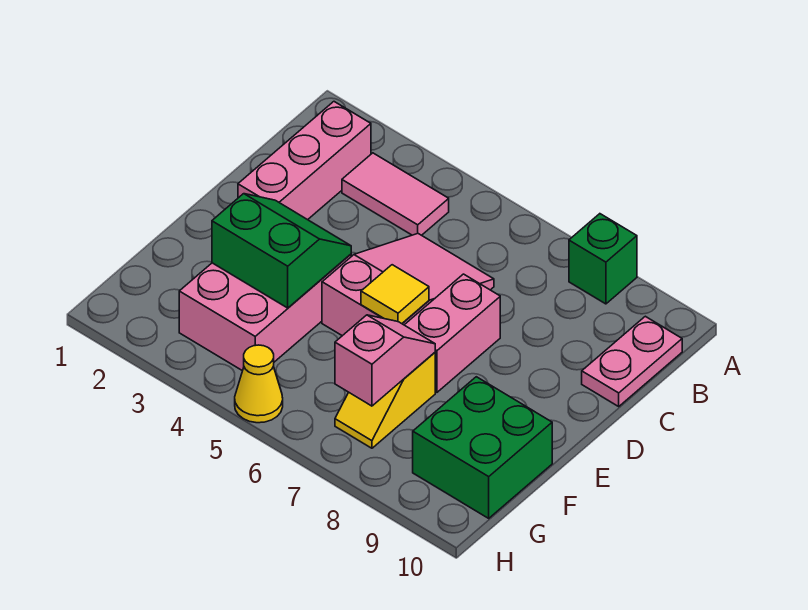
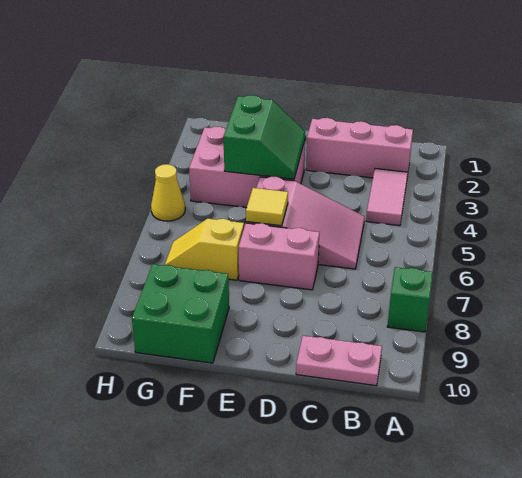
pink 1x2 slope [335,315,435,406] -> none

